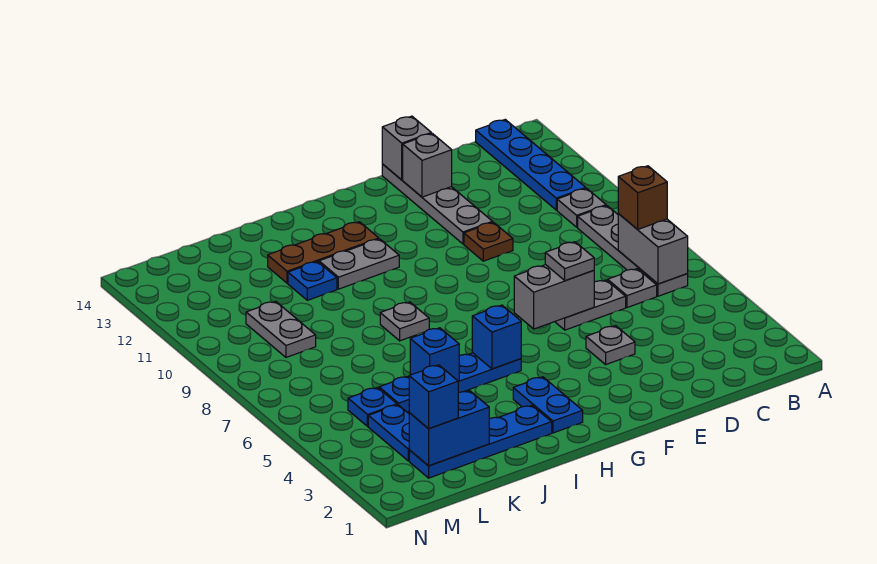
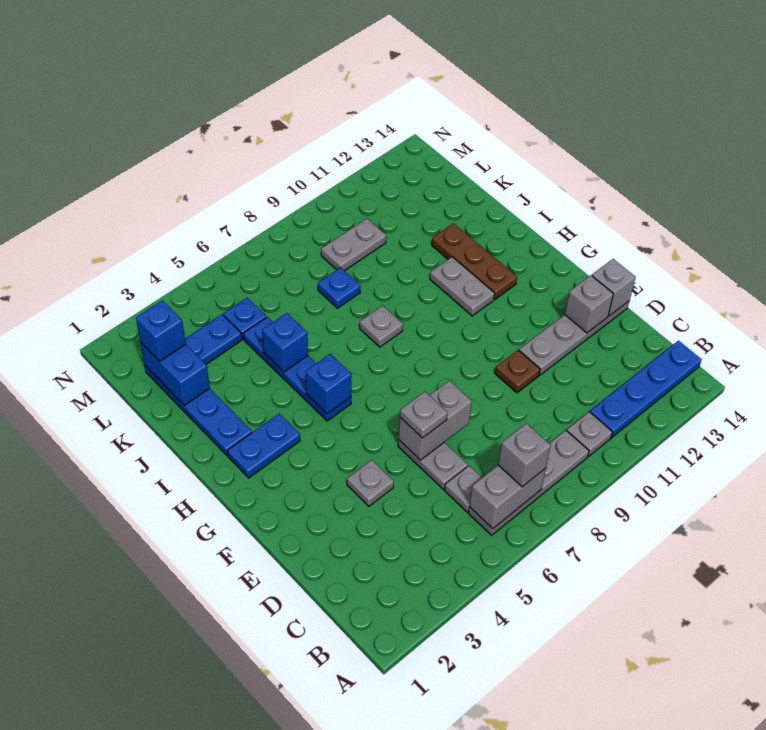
brown 1x1 brick [618,166,667,229] -> grey 1x1 brick [498,423,551,487]
grey 1x2 brick [514,265,594,329] -> grey 1x2 brick turned to [399,381,472,460]
blue 1x1 plate [288,262,337,300] -> blue 1x1 plate moved to [318,268,360,308]

